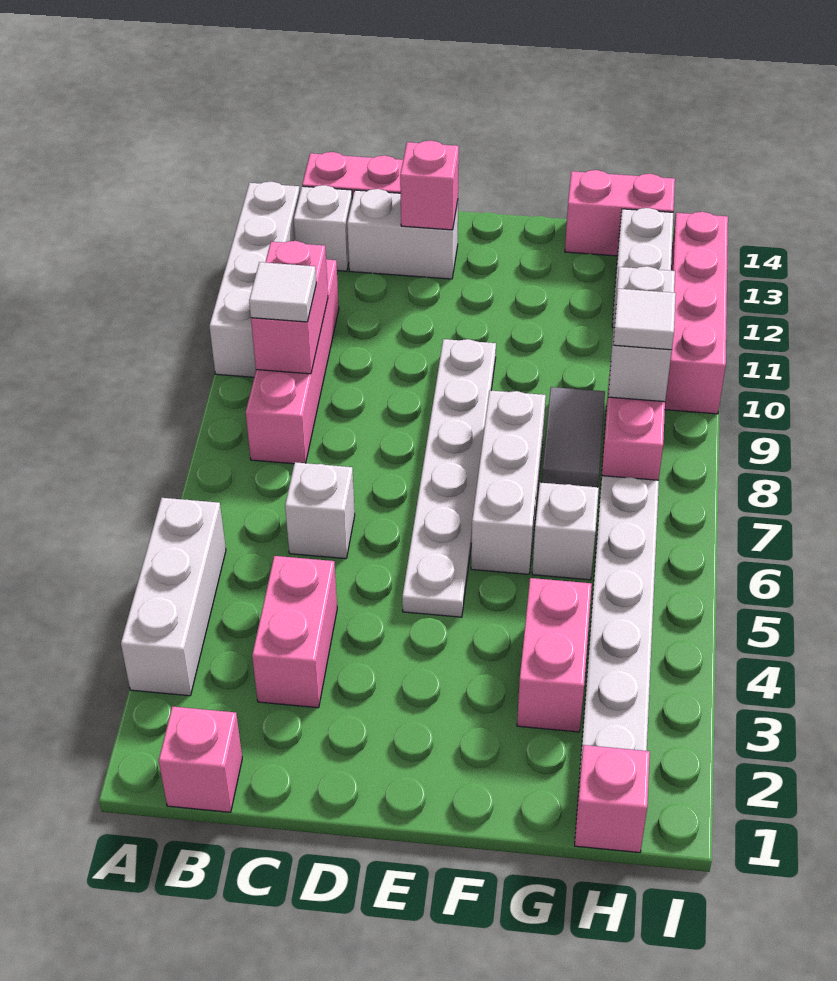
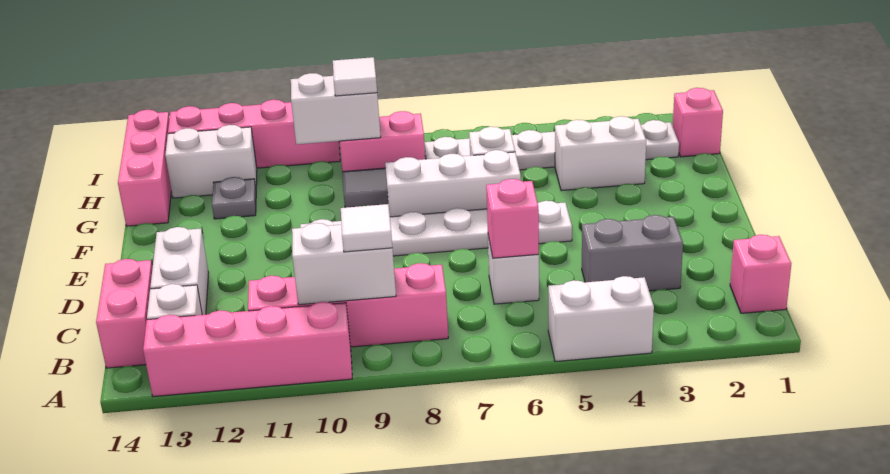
white 1x3 brick [121,498,226,696] -> white 1x2 brick [548,276,654,362]
white 1x4 brick [210,181,300,377] -> pink 1x4 brick [143,302,352,397]
pink 1x2 brick [251,241,328,374] -> white 1x2 brick [292,223,396,305]
pink 1x2 brick [252,556,337,708] -> grey 1x2 brick [582,215,683,291]
pink 1x1 brick [400,141,459,230] -> pink 1x1 brick moved to [486,179,539,258]
pink 1x2 brick [517,578,592,732] -> white 1x2 brick [555,116,646,191]
none -> grey 1x1 plate [212,177,256,219]
pink 1x2 brick [565,170,675,256] -> pink 1x3 brick [118,110,171,226]

